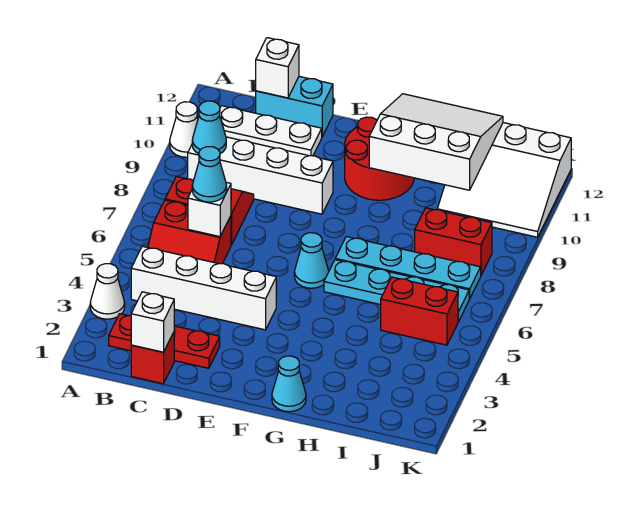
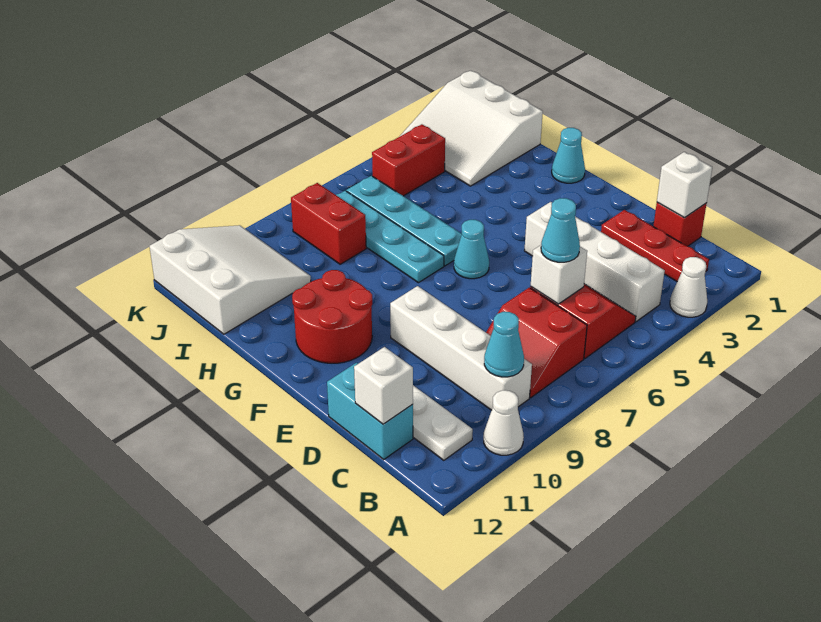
white 3x3 slope [369,94,503,190] -> white 3x3 slope moved to [400,70,543,186]
red 1x2 brick [381,277,458,345] -> red 1x2 brick turned to [372,124,445,196]

